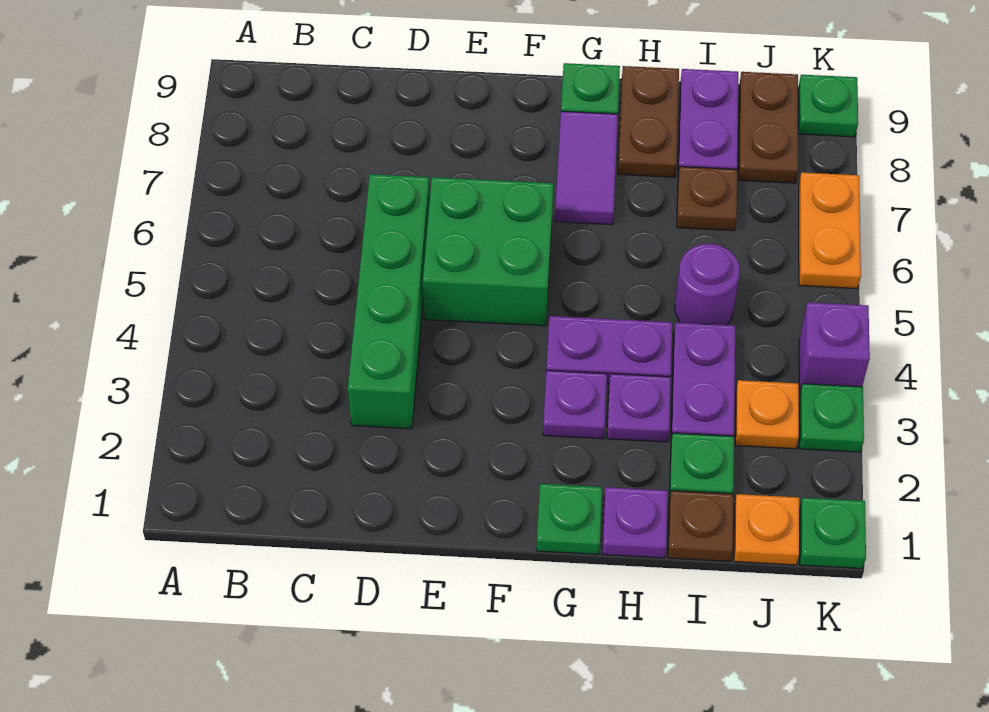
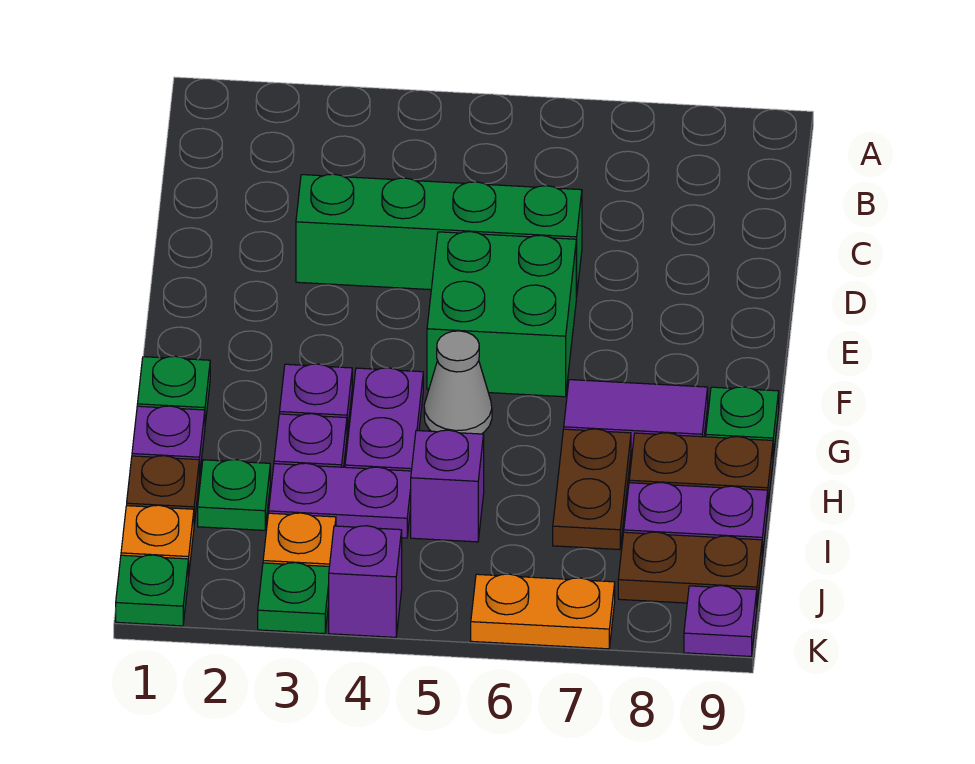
none -> grey 1x1 cone [424,331,492,434]
purple 1x1 round brick [675,244,740,325] -> purple 1x1 brick [411,430,484,542]
brown 1x1 plate [677,167,737,231] -> brown 1x2 plate [553,429,631,550]
green 1x1 plate [798,75,858,137] -> purple 1x1 plate [684,586,757,656]

